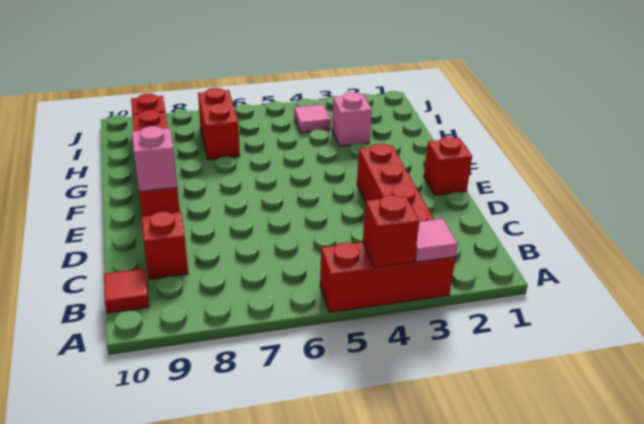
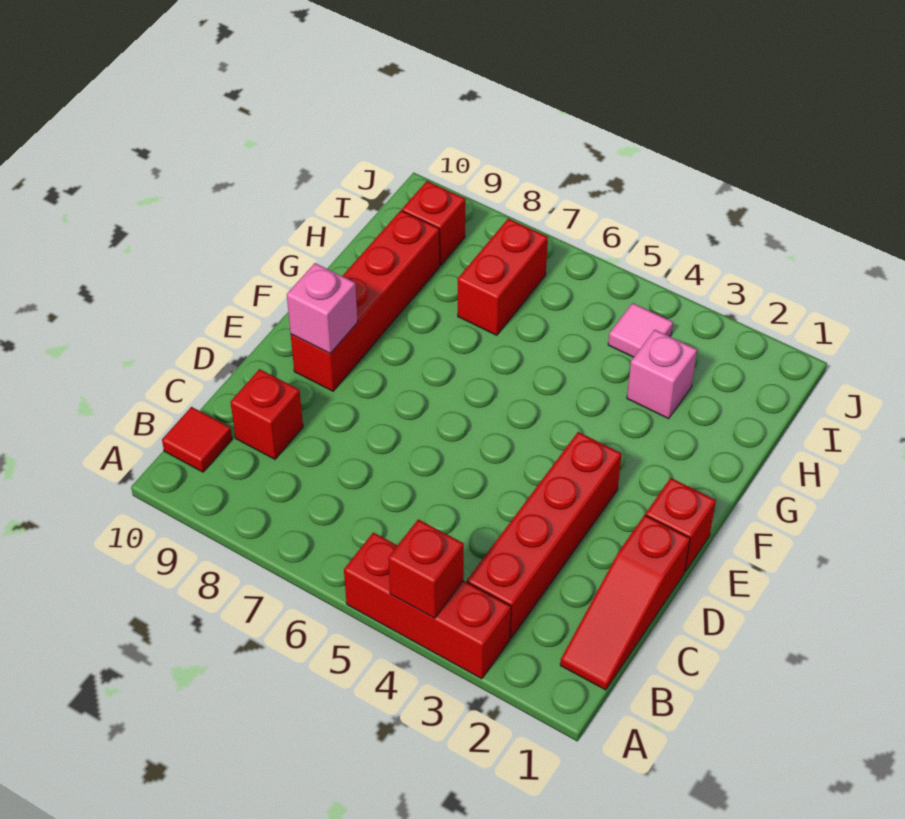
pink 1x1 tile [415,219,458,262] -> none
none -> red 1x3 slope [560,515,690,690]

